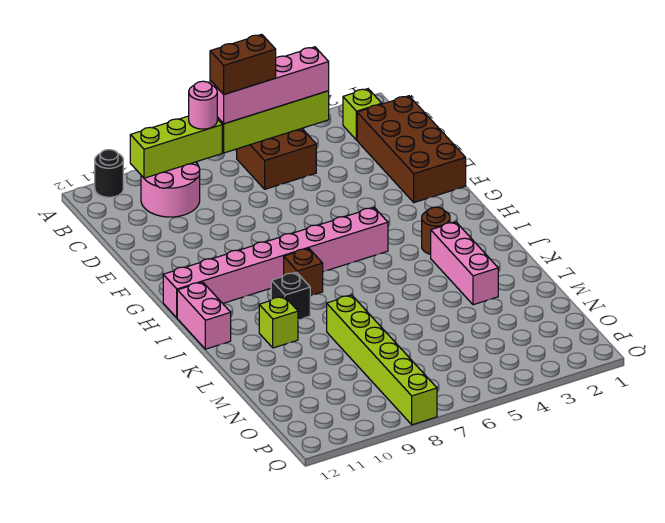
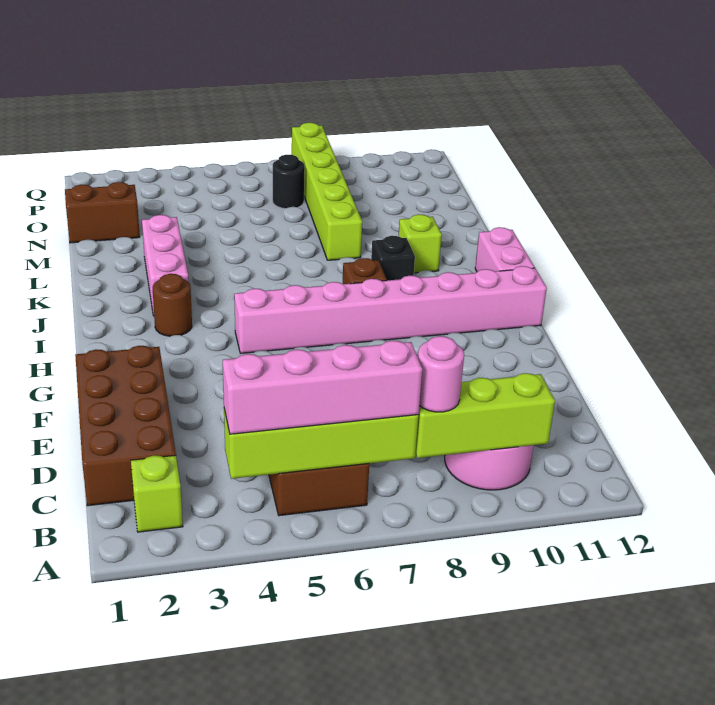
black 1x1 round brick [95,150,123,197] -> black 1x1 round brick moved to [273,155,305,209]
brown 1x2 brick [210,34,276,94] -> brown 1x2 brick moved to [65,182,140,243]

